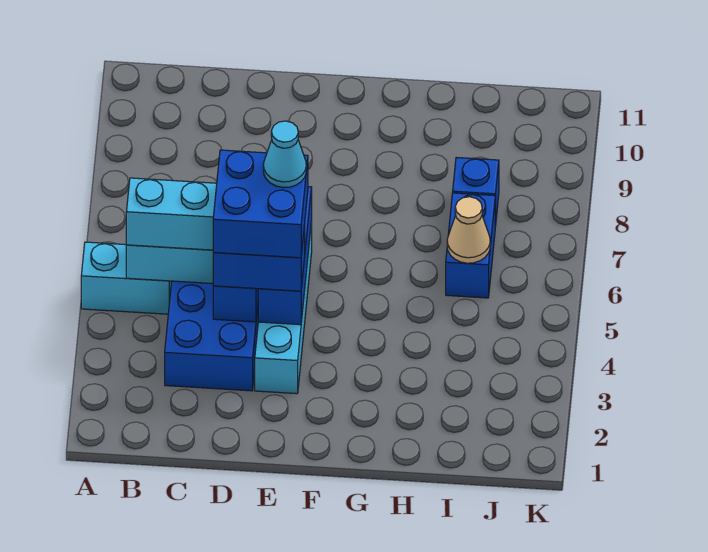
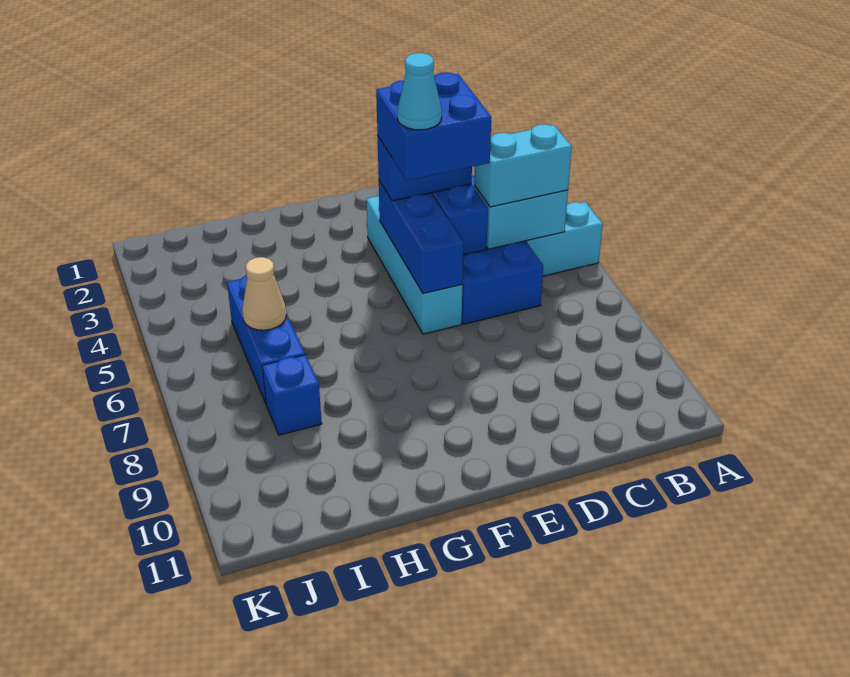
blue 1x2 brick [446,193,495,298] -> blue 1x3 brick [227,276,305,403]

